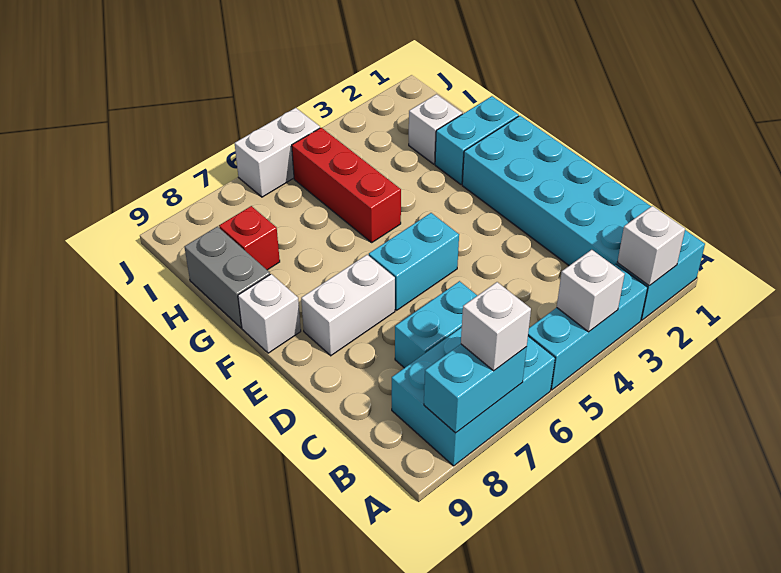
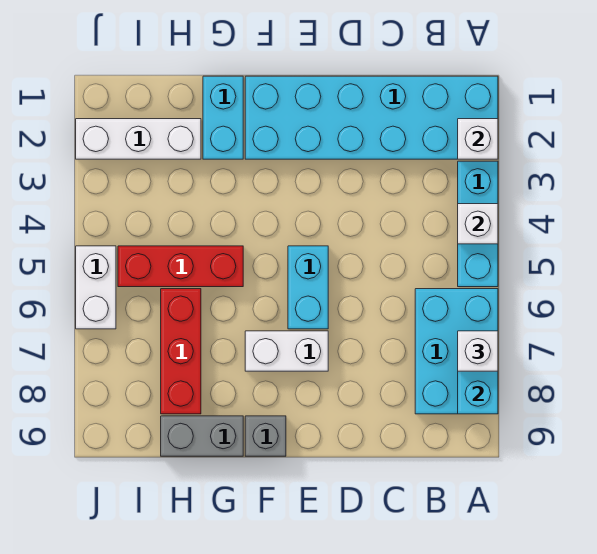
cyan 1x2 brick [395,281,477,368] -> none
white 1x2 brick [301,255,395,356] -> white 1x2 brick turned to [245,331,328,371]
white 1x1 brick [238,274,301,353] -> grey 1x1 brick [245,416,286,456]
white 1x1 brick [409,94,462,164] -> white 1x3 brick [76,119,201,159]
red 1x1 brick [219,206,280,270] -> red 1x3 brick [161,289,201,414]

